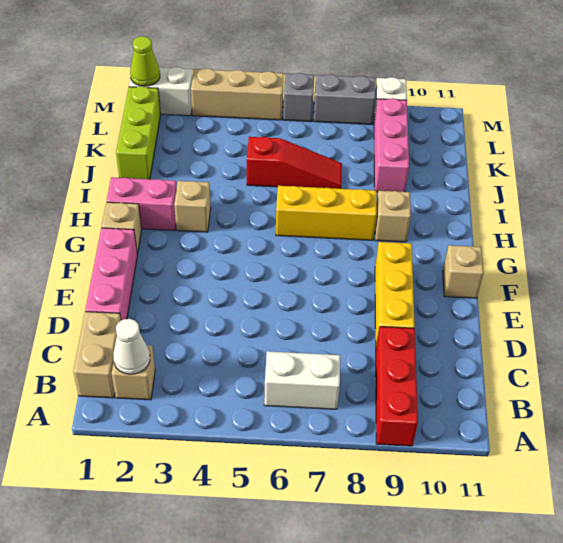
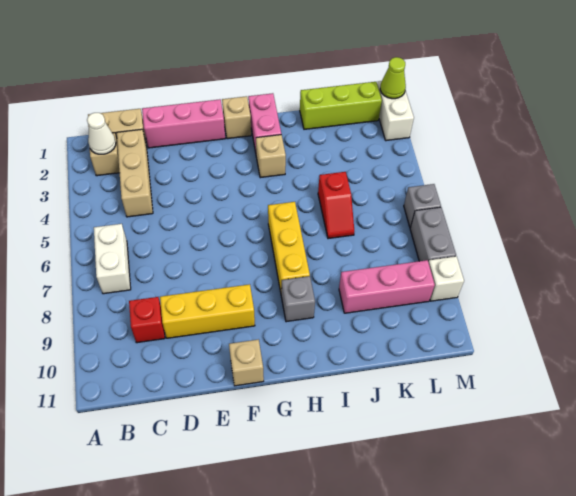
red 1x3 brick [376,327,418,446] -> red 1x1 brick [129,297,165,343]
tan 1x1 brick [375,191,411,242] -> grey 1x1 brick [281,276,315,322]
red 1x3 slope [247,137,342,189] -> red 1x2 slope [318,172,354,239]
tan 1x3 brick [191,68,284,120] -> tan 1x3 brick moved to [117,129,153,217]

